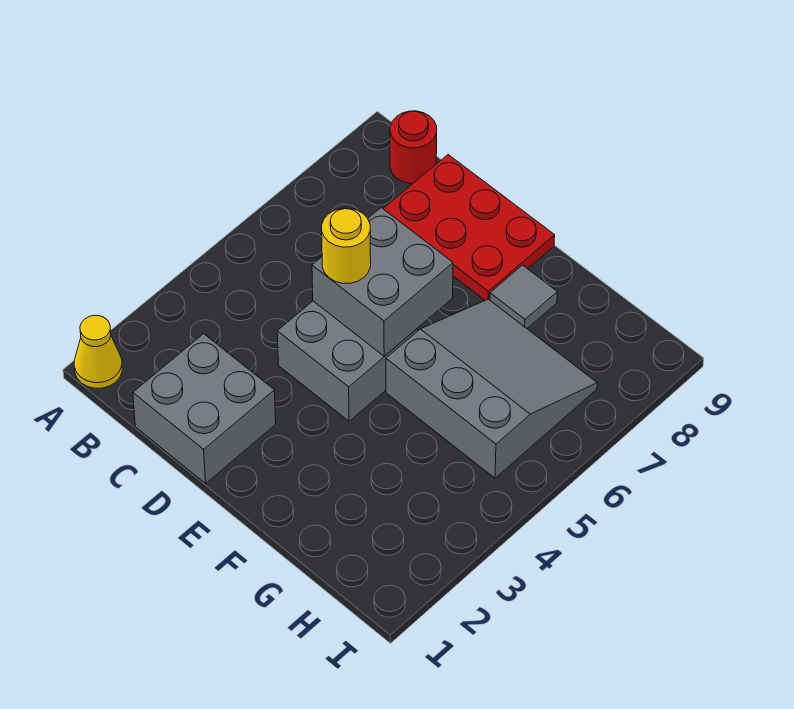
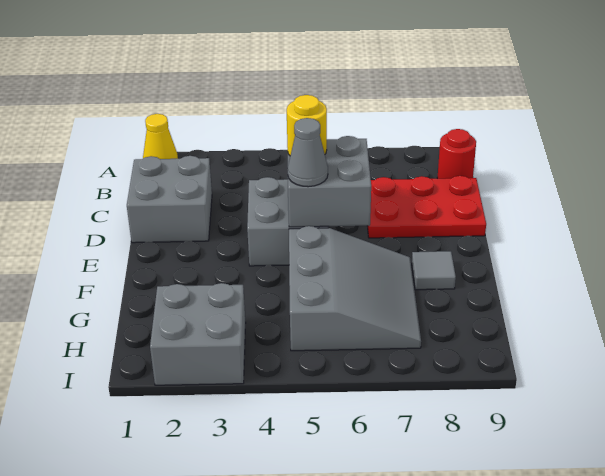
red 2x3 plate [383,155,555,300] -> red 2x3 plate turned to [368,176,486,238]
none -> grey 1x1 cone [288,118,328,187]
none -> grey 2x2 brick [150,283,246,385]

